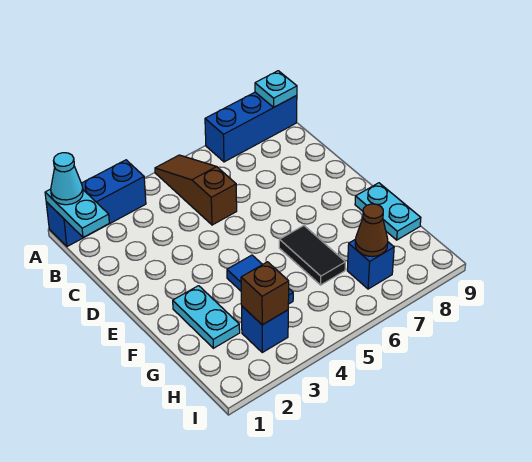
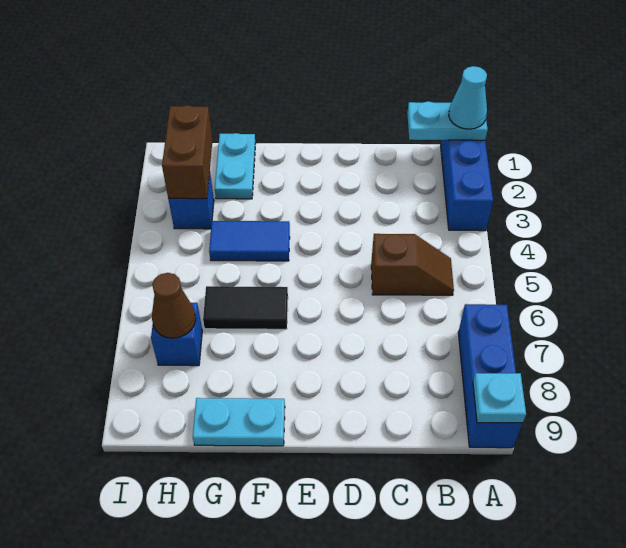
brown 1x3 slope [155,155,237,225] -> brown 1x2 slope [371,234,454,295]
cyan 1x2 plate [173,286,240,348] -> cyan 1x2 plate turned to [215,133,256,199]
brown 1x1 brick [241,262,289,325] -> brown 1x2 brick [162,105,213,199]

